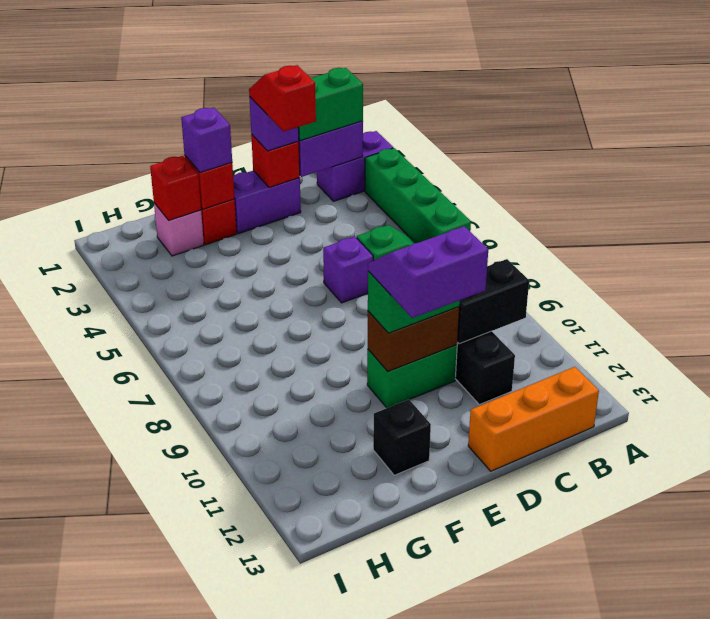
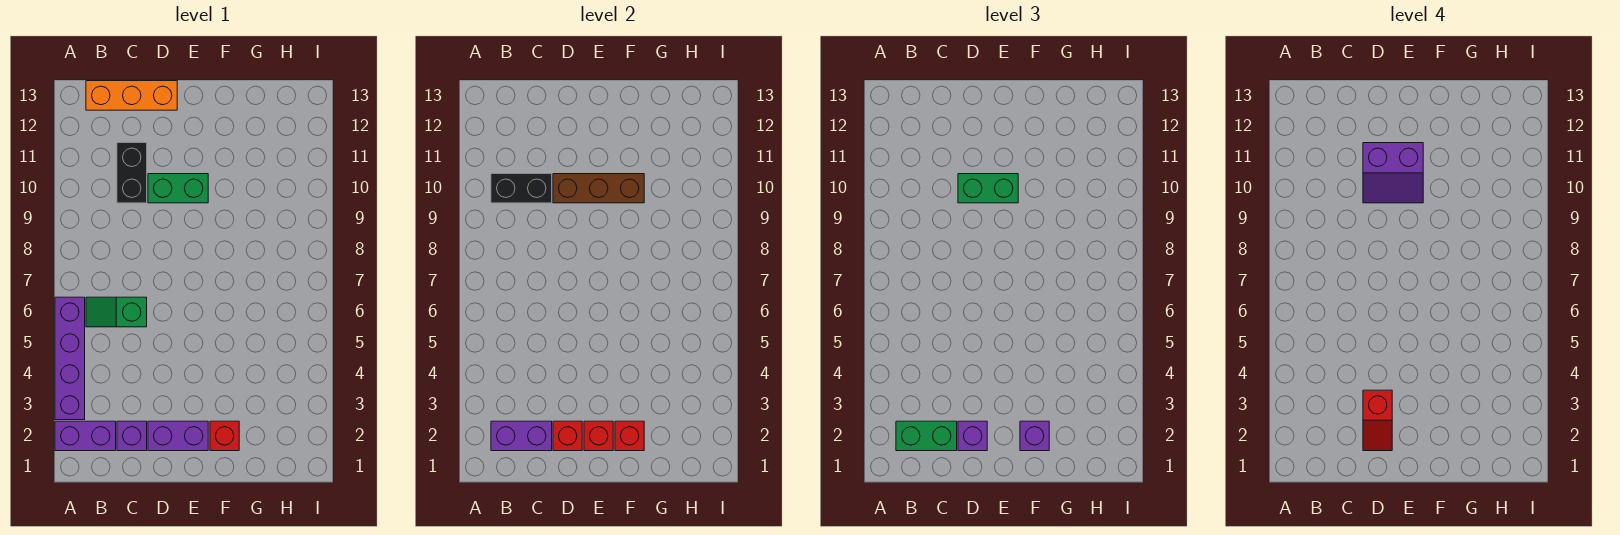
green 1x4 brick [365,148,471,242] -> purple 1x4 brick [55,297,85,420]
purple 1x1 brick [323,237,373,303] -> purple 1x1 brick moved to [117,421,147,451]
brown 1x2 brick [368,307,459,372] -> brown 1x3 brick [553,174,644,203]
black 1x1 brick [373,399,431,475] -> none
pink 1x1 brick [154,203,204,256] -> none
red 1x1 brick [150,156,201,220] -> red 1x1 brick moved to [584,421,613,451]

